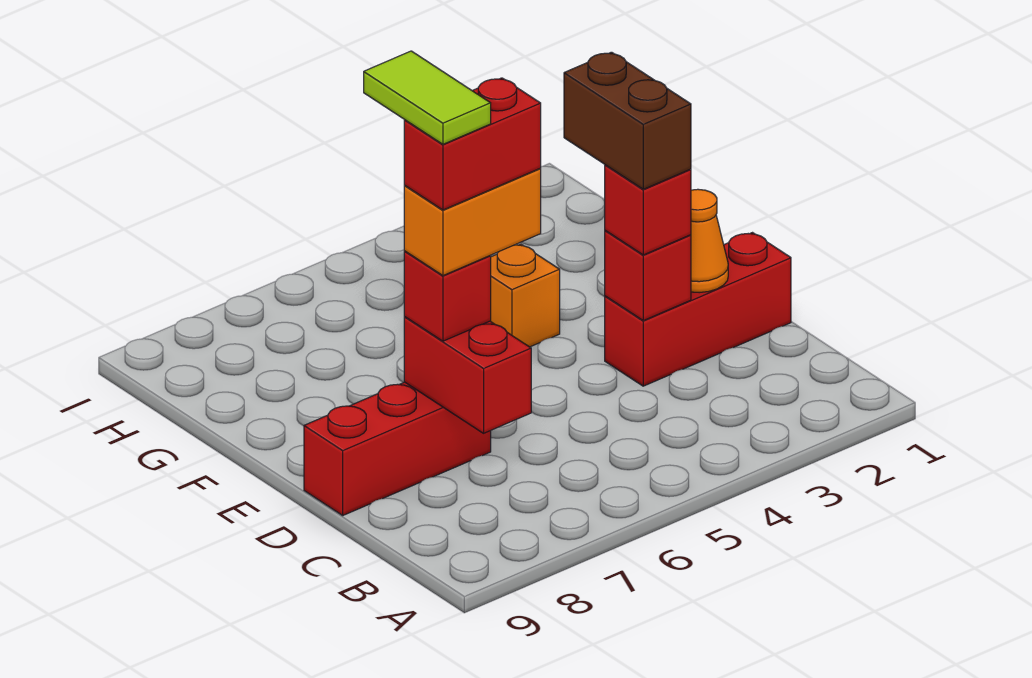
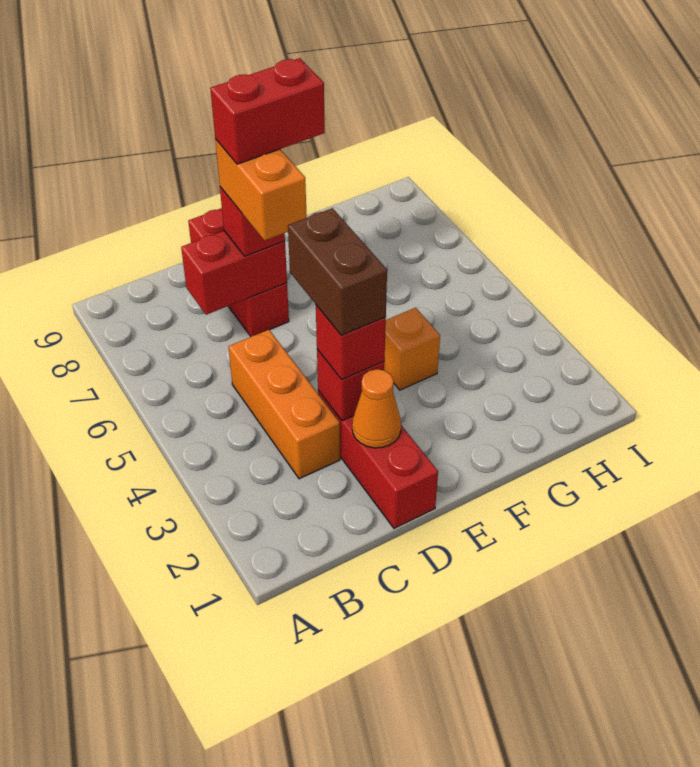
none -> orange 1x3 brick [228,330,340,479]
brown 1x2 brick [564,52,691,189] -> brown 1x2 brick turned to [288,208,387,335]
red 1x2 brick [404,78,541,210] -> red 1x2 brick turned to [210,58,325,164]
lime 1x2 tile [364,51,491,144] -> none

